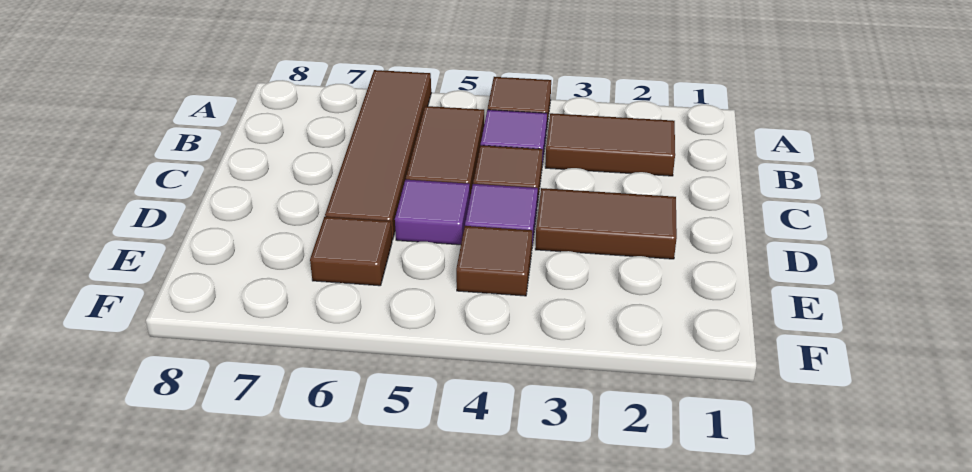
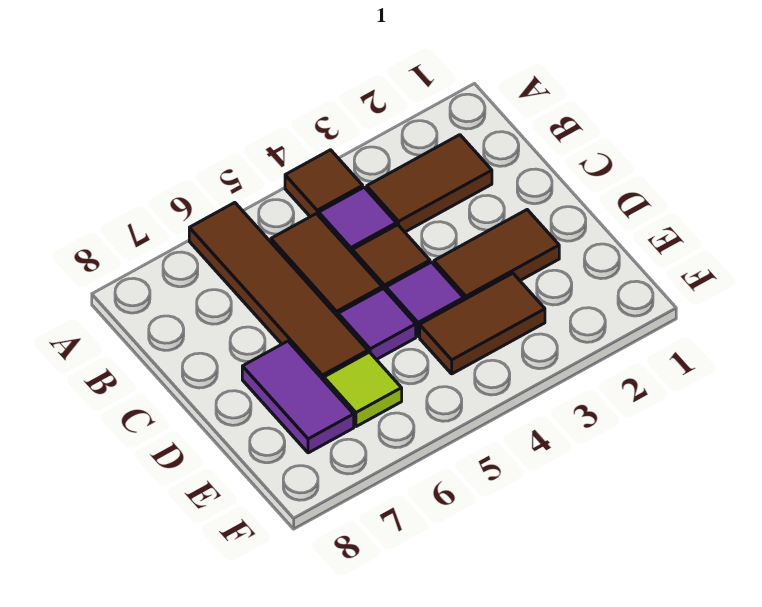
none -> purple 1x2 tile [242,341,354,453]
brown 1x1 tile [456,226,532,296] -> brown 1x2 tile [420,273,545,374]
brown 1x1 tile [310,217,392,286] -> lime 1x1 tile [324,352,402,427]

